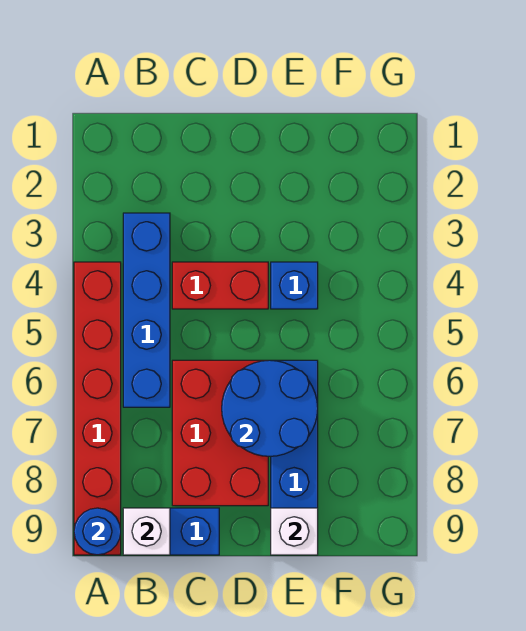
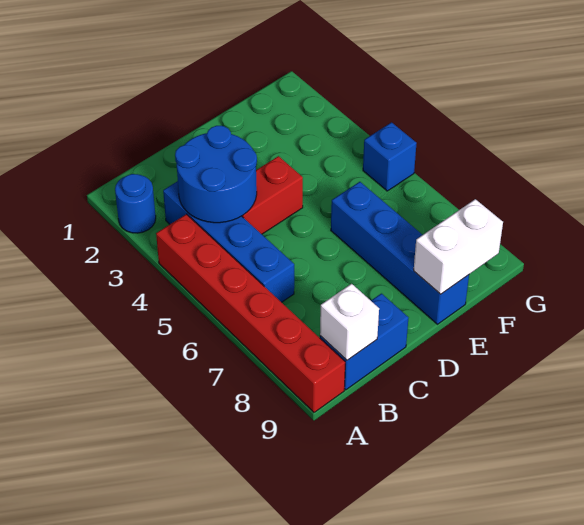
blue 1x1 round brick [74,508,121,555] -> blue 1x1 round brick moved to [115,174,156,233]
red 2x3 brick [172,360,268,506] -> none
blue 2x2 round brick [222,360,318,456] -> blue 2x2 round brick moved to [175,126,257,223]
blue 1x1 brick [271,262,318,309] -> blue 1x1 brick moved to [363,122,417,191]
white 1x1 brick [271,508,318,555] -> white 1x2 brick [414,199,503,294]

